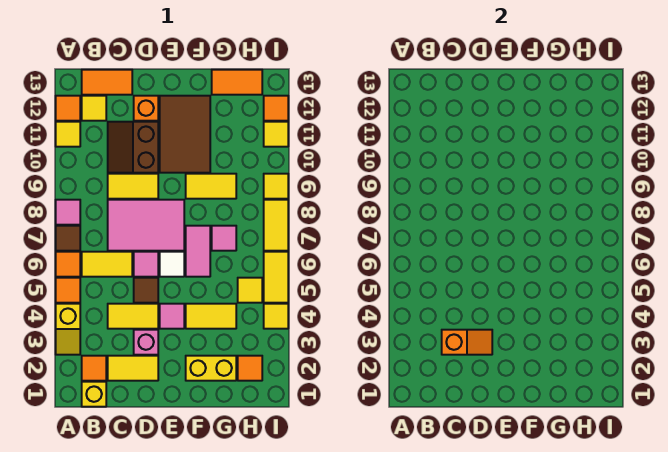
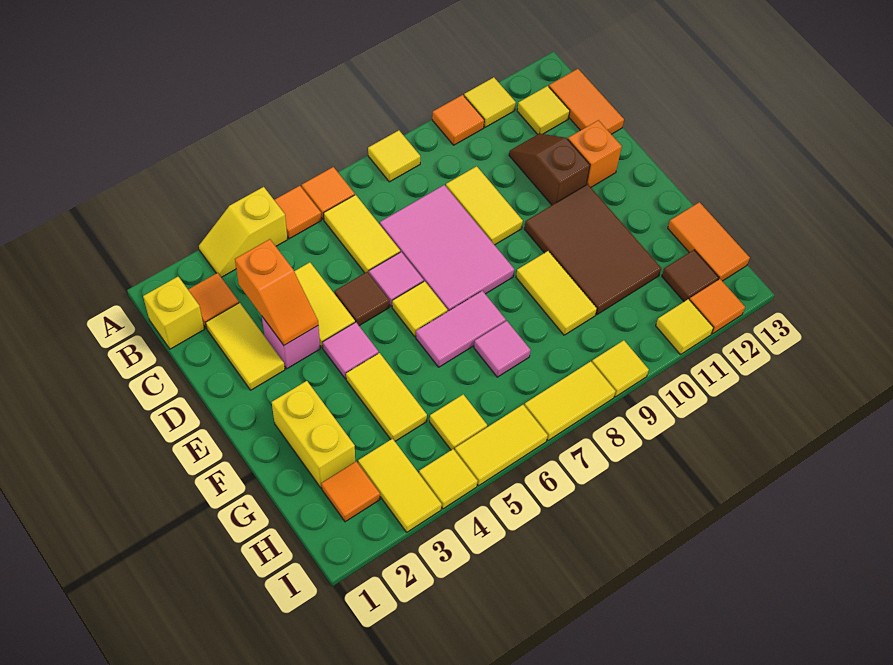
brown 1x1 tile [56,226,80,251] -> brown 1x1 tile moved to [662,250,719,302]
pink 1x1 tile [56,200,80,225] -> yellow 1x1 tile [368,130,420,182]
orange 1x1 tile [56,96,80,121] -> orange 1x1 tile moved to [432,95,484,145]
brown 2x2 slope [108,122,158,173] -> brown 1x2 slope [509,133,590,205]
white 1x1 tile [160,252,184,277] -> yellow 1x1 tile [392,281,447,336]
brown 2x3 tile [160,96,210,173] -> brown 2x3 tile turned to [524,184,661,315]
none -> yellow 1x2 tile [358,439,442,532]

